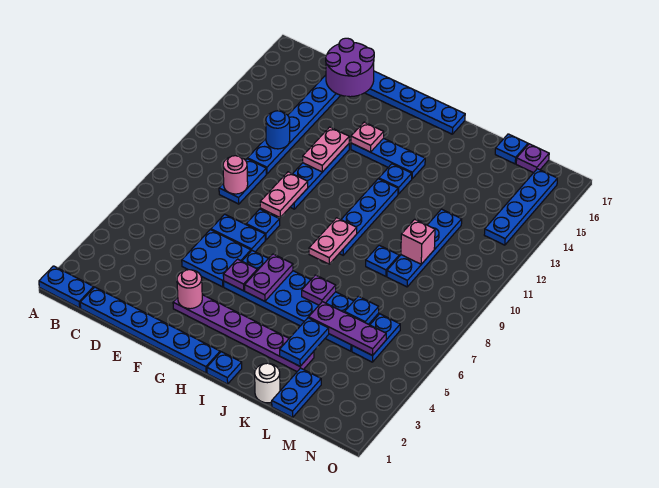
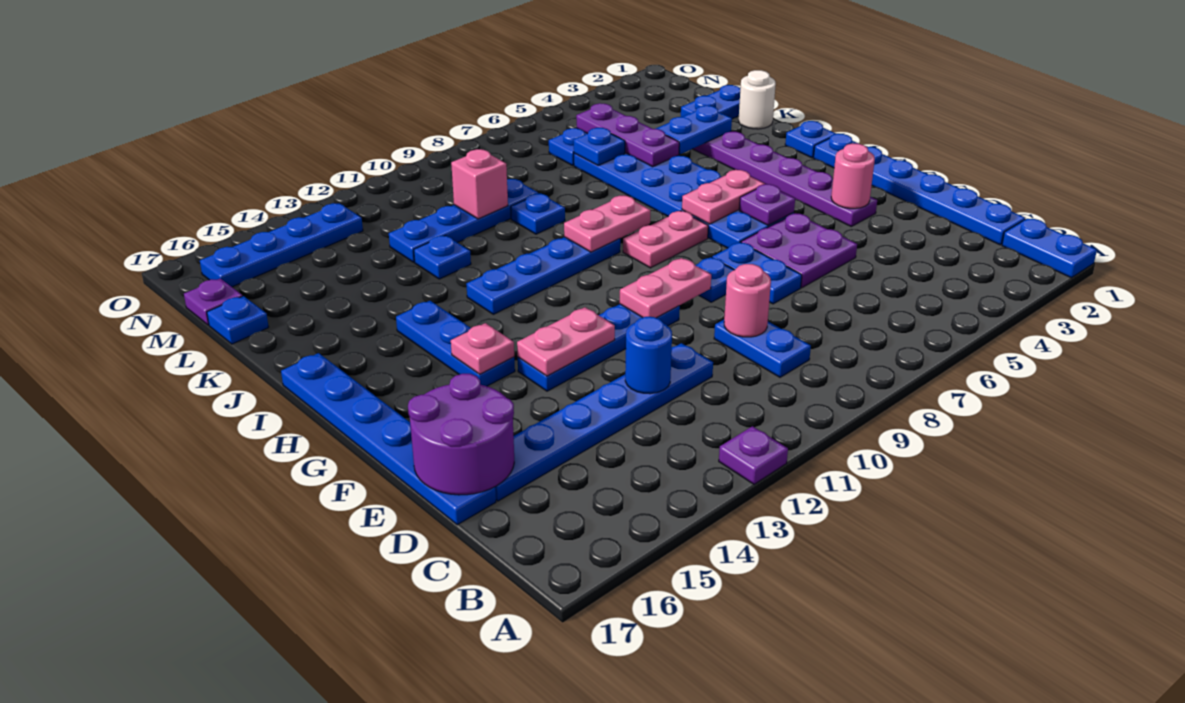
blue 1x2 plate [219,159,266,204] -> blue 1x2 plate turned to [714,320,811,377]
blue 2x2 plate [182,230,251,287] -> purple 2x2 plate [741,213,857,288]
purple 1x2 plate [245,254,293,301] -> pink 1x2 plate [682,170,764,224]
none -> pink 1x2 plate [623,211,708,268]
blue 1x1 plate [379,164,412,194] -> blue 1x1 plate moved to [414,235,471,279]
purple 1x1 plate [302,275,336,305] -> purple 1x1 plate moved to [719,426,788,484]

